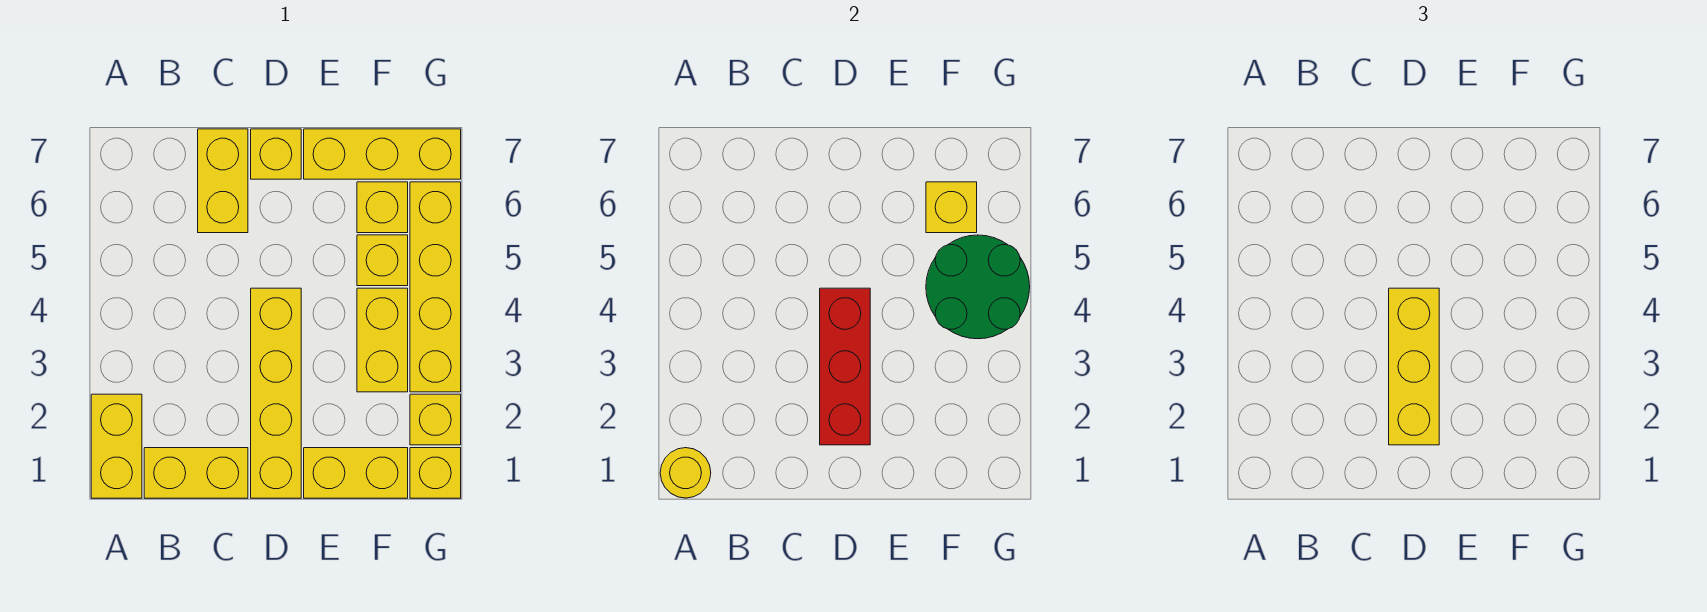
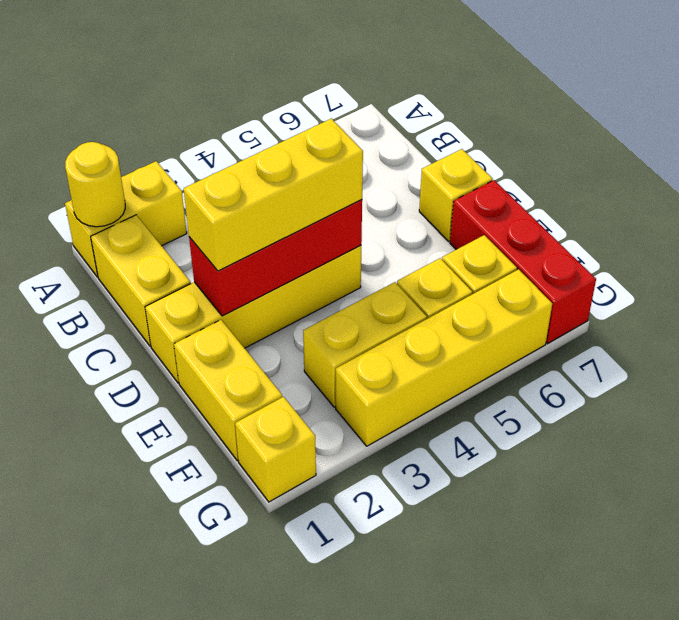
yellow 1x2 brick [198,129,248,233] -> none
yellow 1x3 brick [304,129,461,179] -> red 1x3 brick [450,180,596,343]
green 2x2 round brick [926,235,1030,339] -> none
yellow 1x1 brick [926,182,977,233] -> none
yellow 1x1 brick [410,394,461,445] -> none

